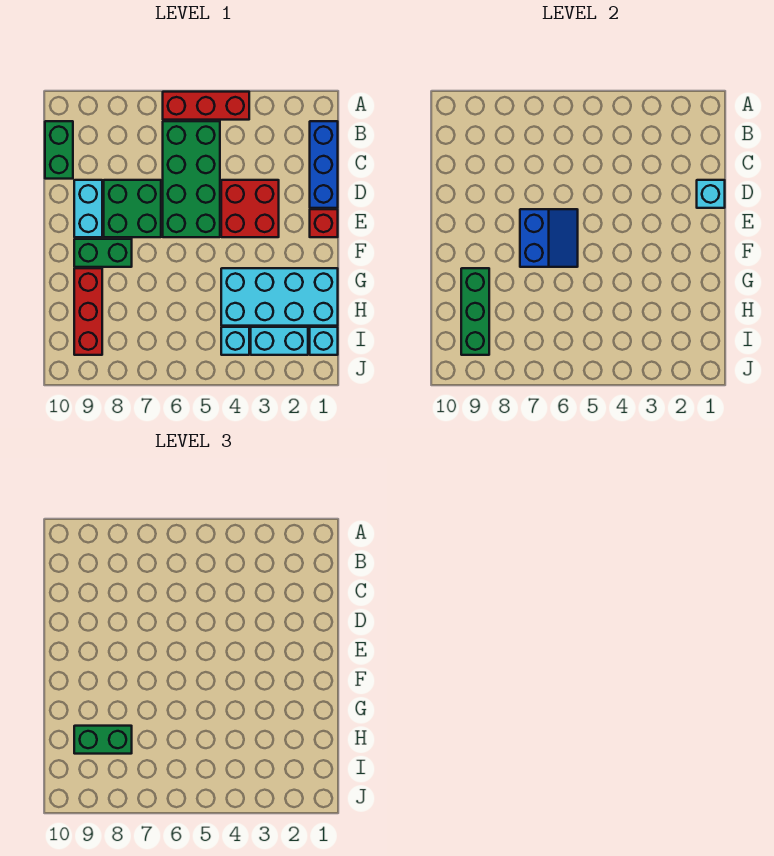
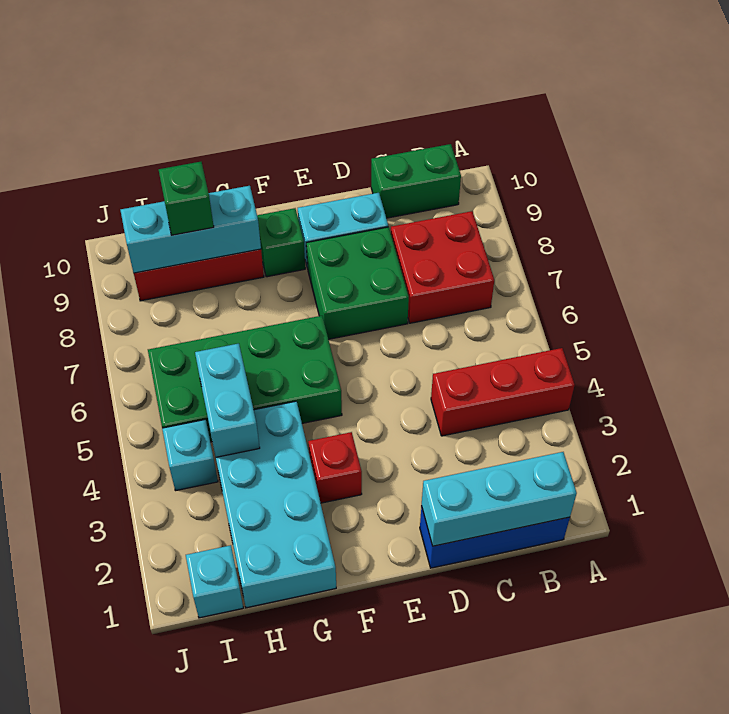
red 1x3 brick [163,92,249,120] -> red 1x3 brick turned to [431,348,575,436]
green 2x4 brick [163,121,220,237] -> green 2x4 brick moved to [148,316,342,442]
cyan 1x1 brick [697,180,725,208] -> cyan 1x3 brick [422,452,577,546]
red 2x2 brick [221,180,279,237] -> red 2x2 brick moved to [391,211,494,323]
red 1x1 brick [310,209,338,237] -> red 1x1 brick moved to [308,432,362,503]
blue 2x2 slope [520,209,578,267] -> none
green 1x2 brick [74,239,132,267] -> green 1x1 brick [257,208,305,277]
green 1x3 brick [461,268,489,355] -> cyan 1x3 brick [121,186,261,273]
green 1x2 brick [74,726,132,754] -> green 1x1 brick [159,162,214,235]
cyan 1x2 brick [251,327,308,355] -> cyan 1x2 brick moved to [195,344,260,457]

